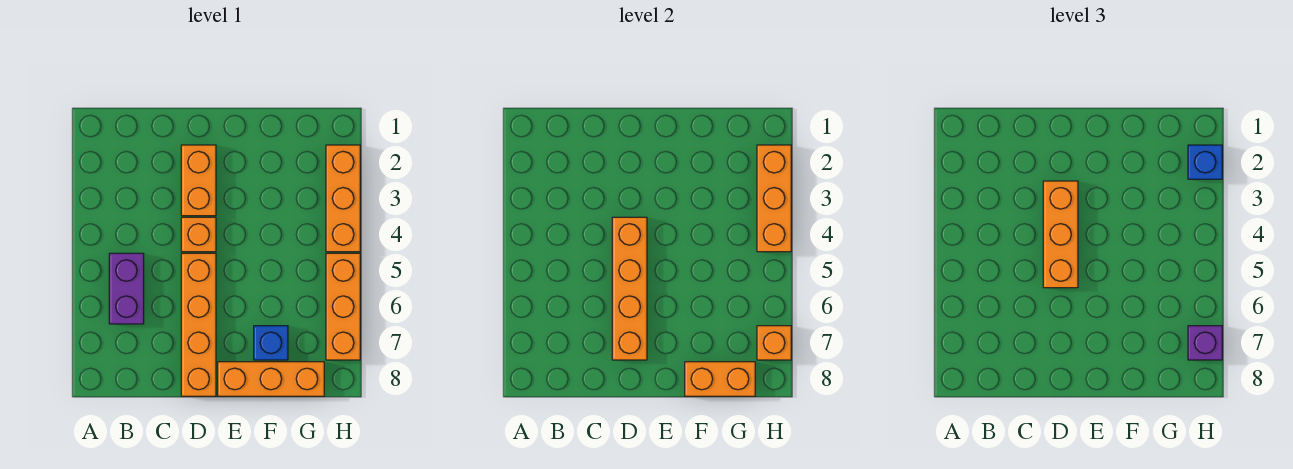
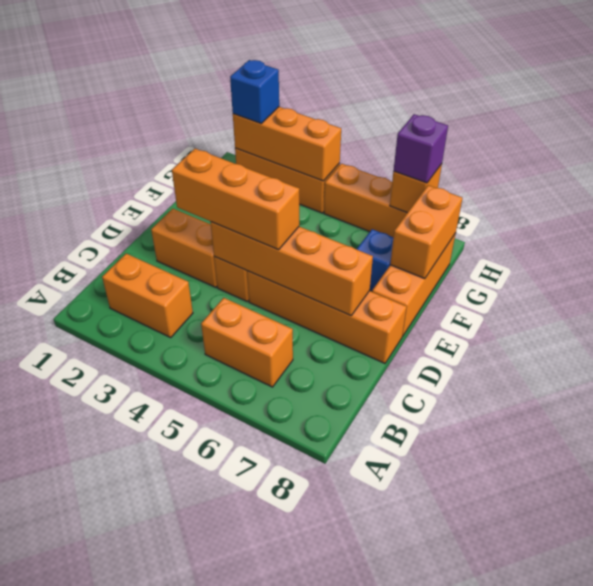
none -> orange 1x2 brick [102,254,193,337]
purple 1x2 brick [109,253,144,324] -> orange 1x2 brick [201,298,293,387]

